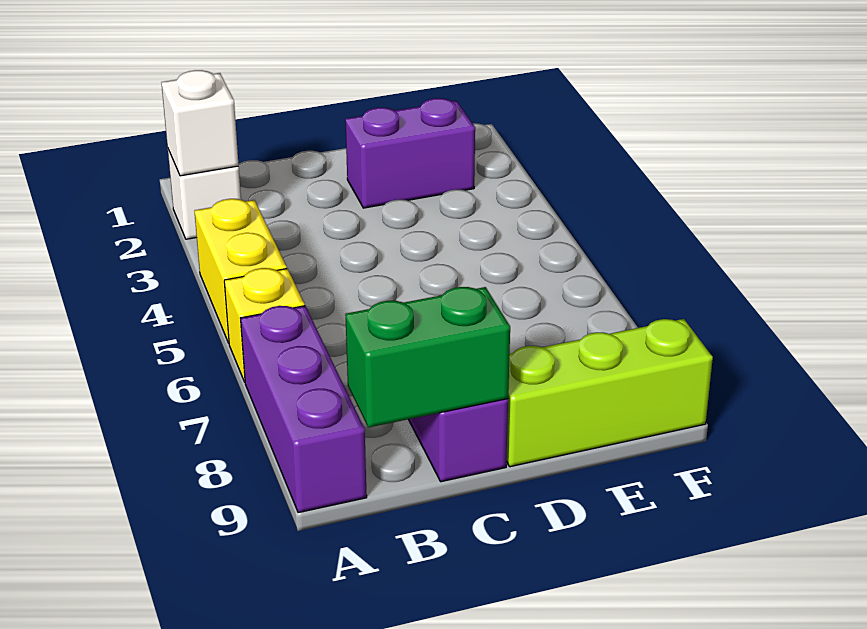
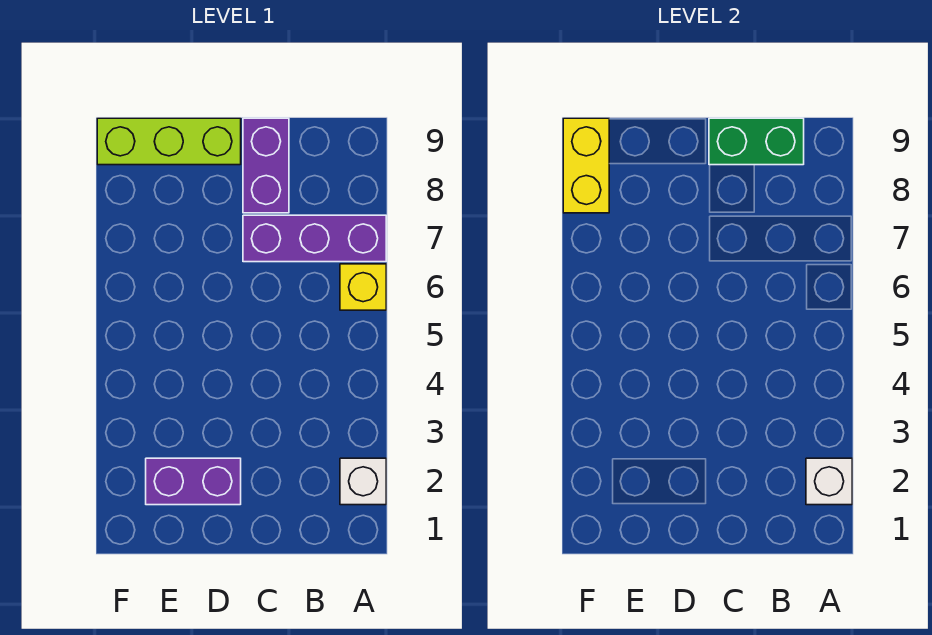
yellow 1x2 brick [195,199,287,343] -> yellow 1x2 brick moved to [563,118,609,213]
purple 1x3 brick [241,306,367,513] -> purple 1x3 brick turned to [243,215,386,262]

